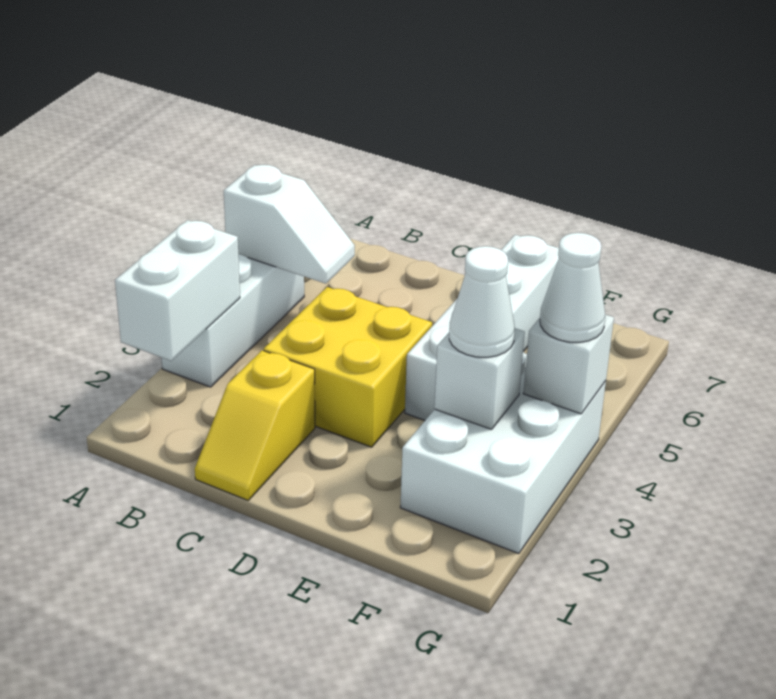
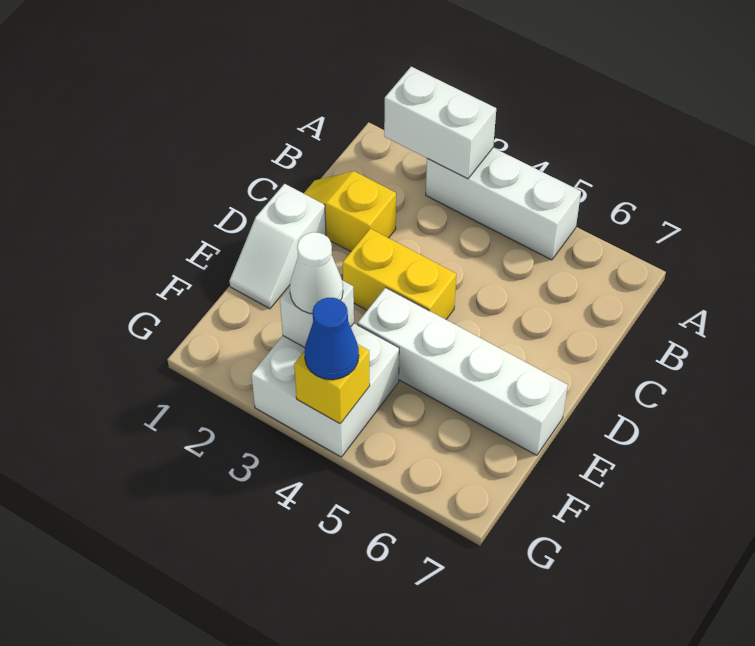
white 1x2 slope [224,165,355,284] -> white 1x2 slope moved to [230,184,326,309]
yellow 2x2 brick [264,287,432,447] -> yellow 1x2 brick [343,229,456,319]
white 2x3 brick [400,352,606,554] -> white 2x2 brick [251,323,399,457]
white 1x1 brick [523,314,614,414] -> yellow 1x1 brick [294,345,370,424]
white 1x1 cone [540,233,605,342] -> blue 1x1 cone [304,298,359,380]

